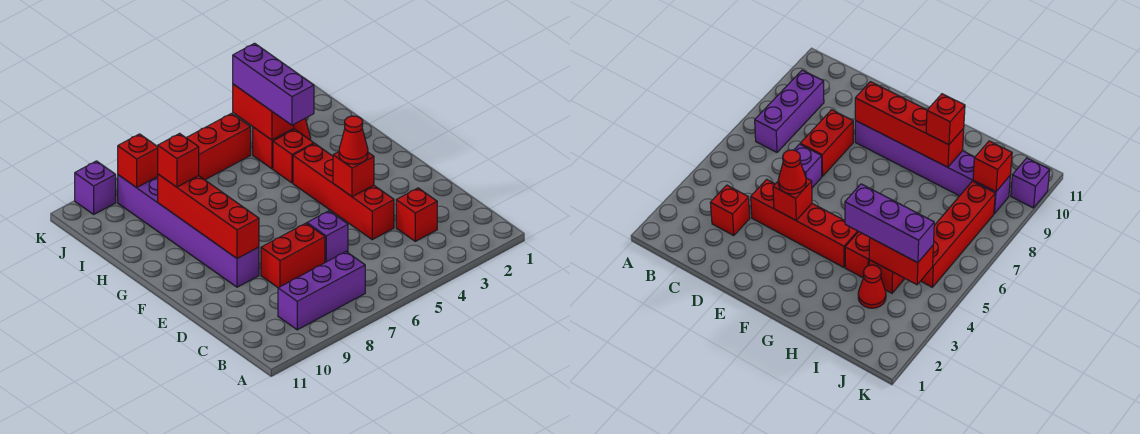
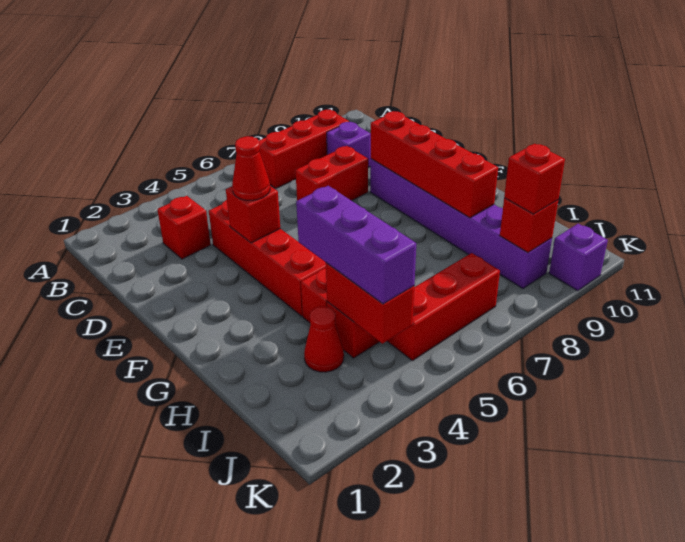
purple 1x3 brick [278,252,365,330] -> red 1x3 brick [259,110,349,188]
purple 1x1 brick [307,211,348,263] -> purple 1x1 brick moved to [327,122,371,168]
red 1x1 brick [158,133,199,187] -> red 1x1 brick moved to [504,144,565,214]
red 1x4 brick [187,113,251,180] -> red 1x3 brick [387,253,500,361]

